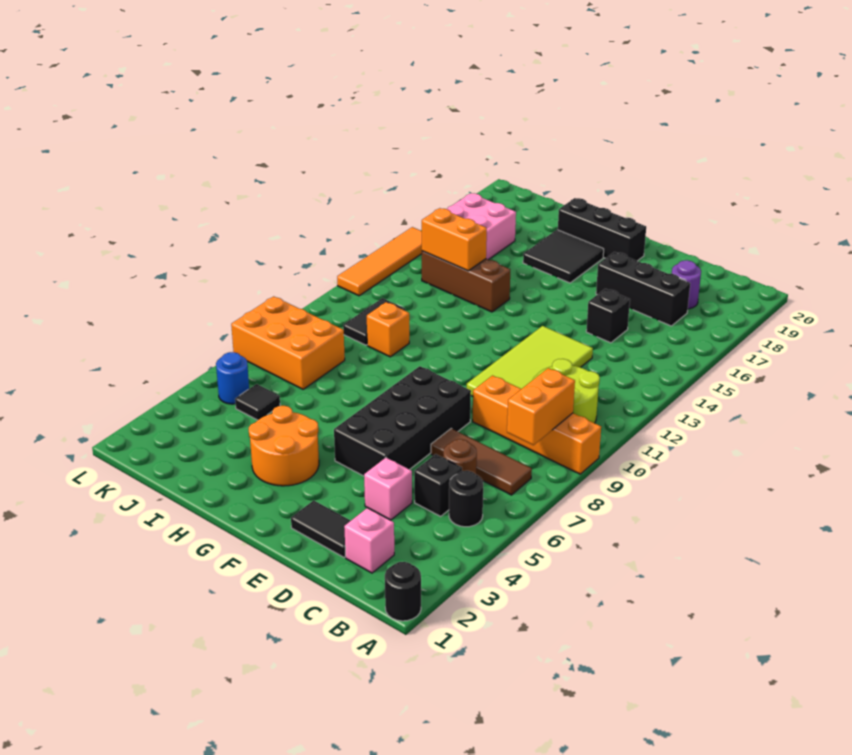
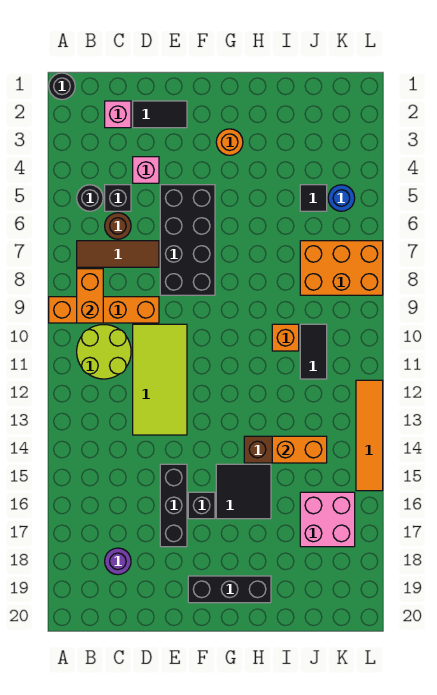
black 1x3 brick [596,252,690,326] -> black 1x3 brick turned to [160,464,187,547]
black 1x1 brick [586,289,630,343] -> black 1x1 brick moved to [188,492,215,519]
orange 2x2 round brick [249,406,319,486] -> orange 1x1 round brick [216,129,243,155]
black 2x2 tile [523,230,604,283] -> black 2x2 tile moved to [216,464,271,519]

